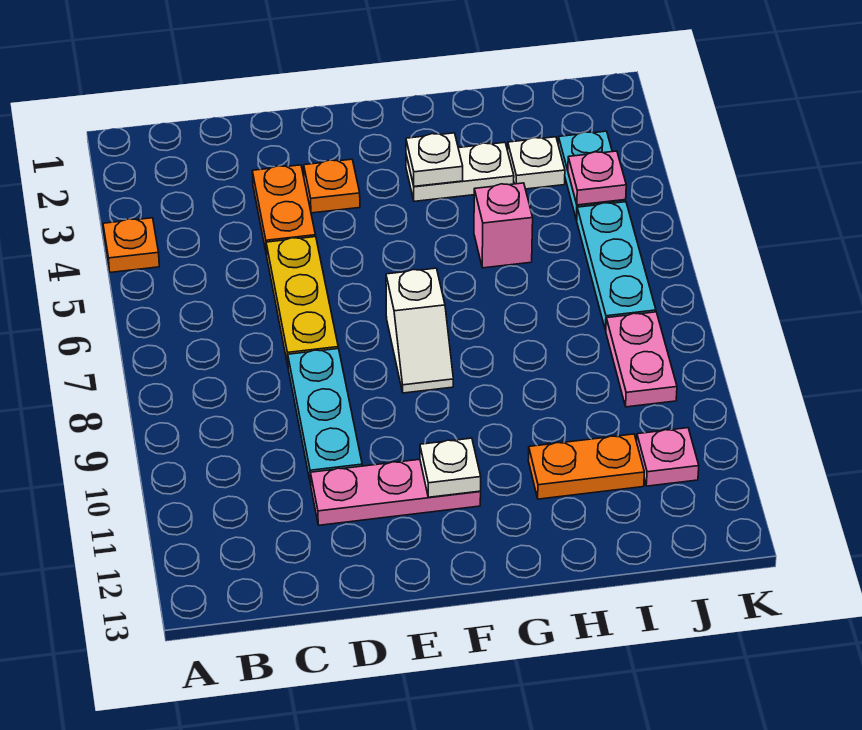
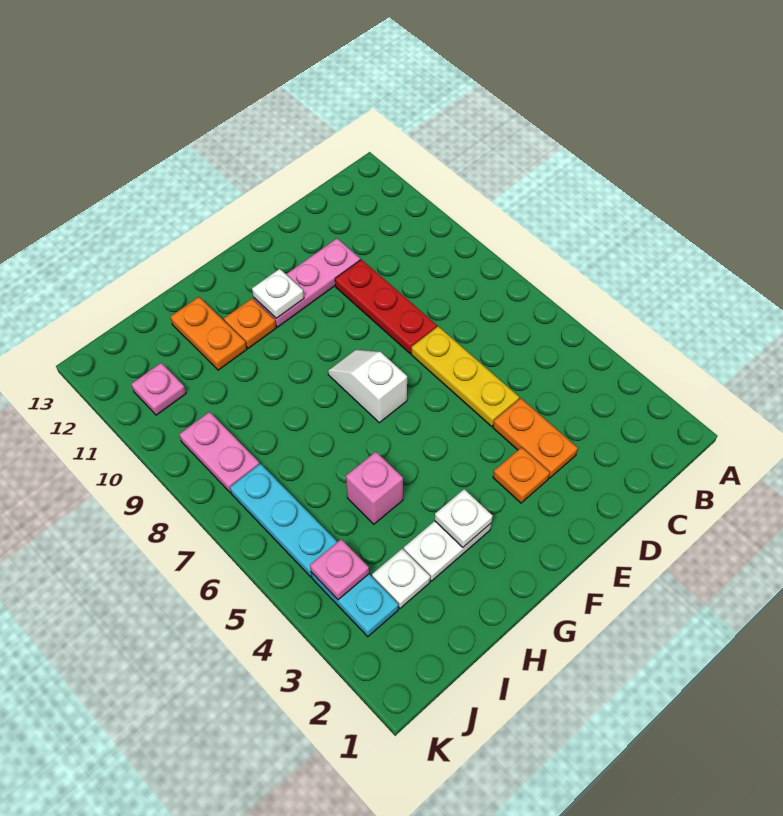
orange 1x1 plate [103,218,159,272] -> orange 1x1 plate moved to [224,299,276,348]
cyan 1x3 plate [288,349,362,484] -> red 1x3 plate [335,260,437,354]
orange 1x2 plate [528,434,644,499] -> orange 1x2 plate turned to [170,297,247,370]

